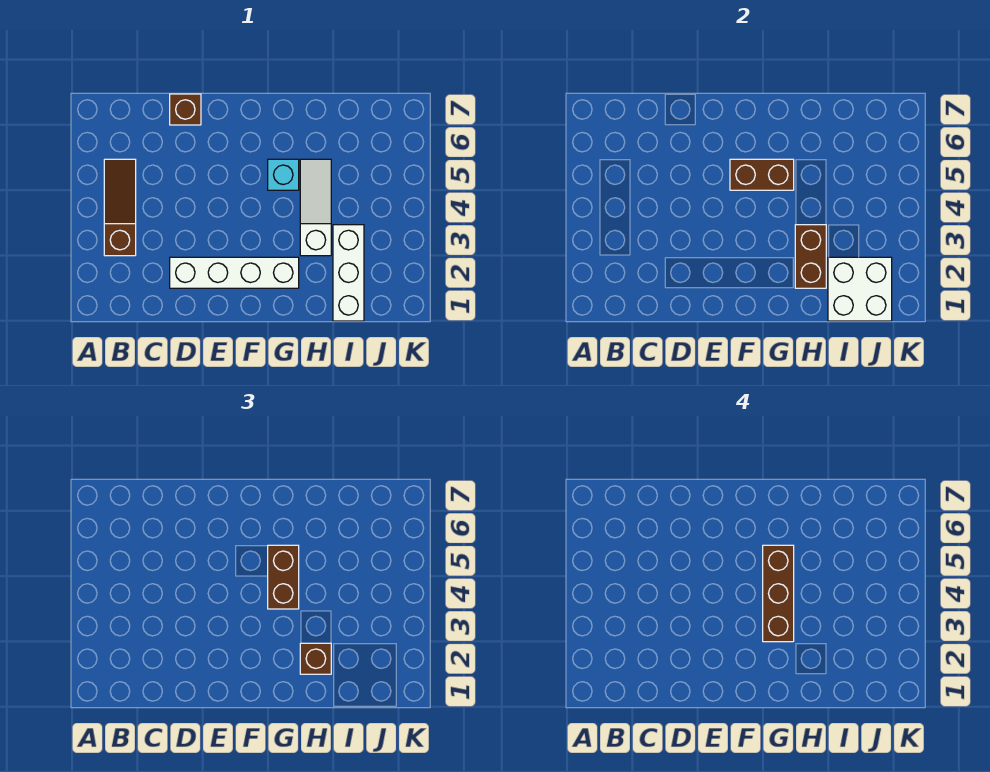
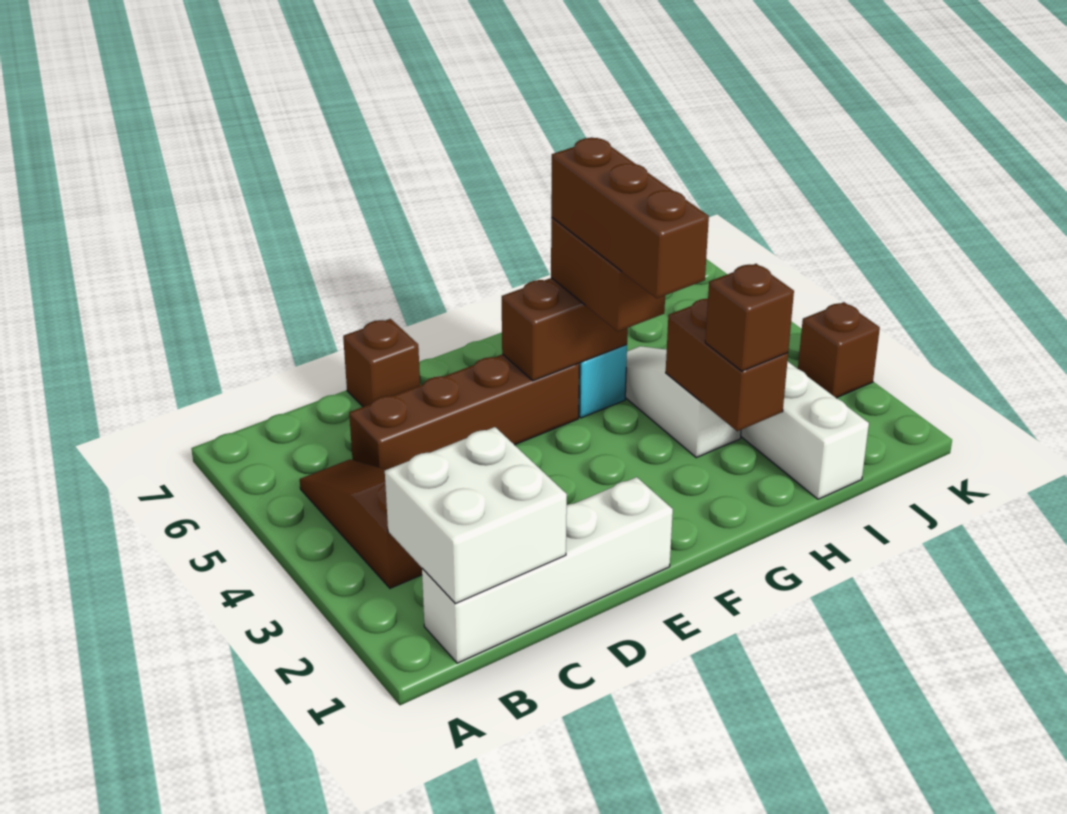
none -> brown 1x4 brick [349,354,579,470]
white 1x4 brick [170,257,299,288] -> white 1x4 brick moved to [422,477,673,663]
white 2x2 brick [828,257,892,321] -> white 2x2 brick moved to [385,427,567,604]
none -> brown 1x1 brick [798,302,880,398]

